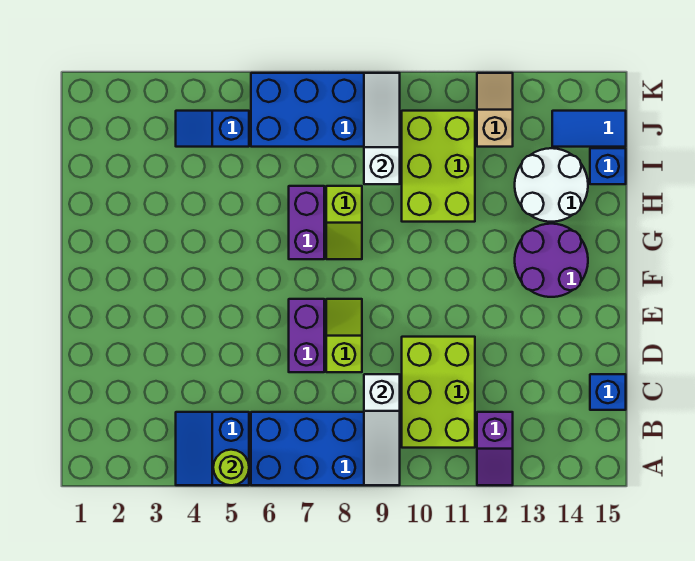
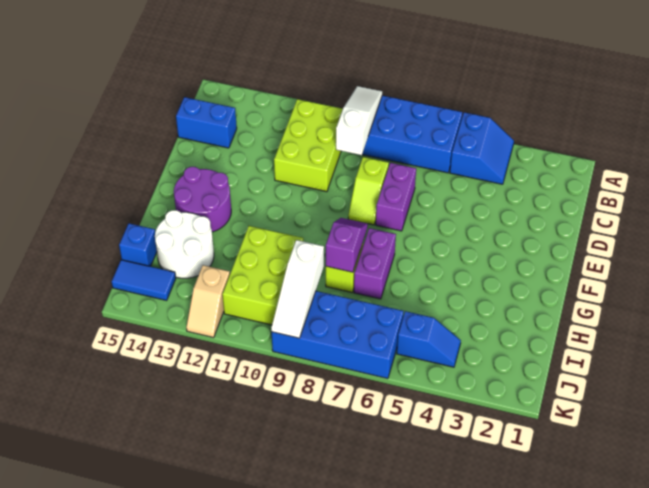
lime 1x1 round brick [213,450,249,485] -> none
purple 1x2 slope [477,412,513,485] -> purple 1x2 slope moved to [326,218,368,272]
blue 1x1 brick [590,374,626,410] -> blue 1x2 brick [176,97,237,148]

